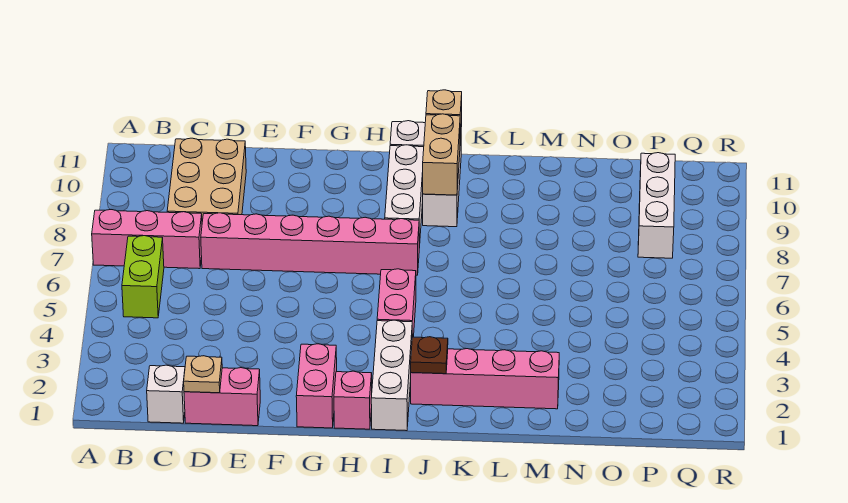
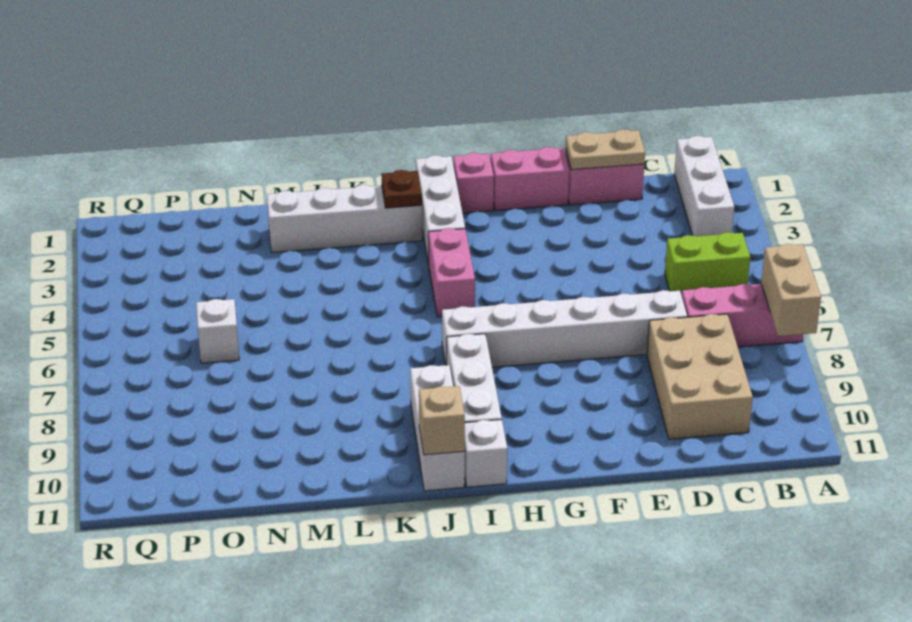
lime 1x2 brick [122,236,164,318] -> lime 1x2 brick turned to [665,232,750,295]
white 1x1 brick [147,365,185,423] -> white 1x1 brick moved to [196,299,239,363]
tan 1x1 plate [184,356,222,393] -> tan 1x2 plate [566,129,645,170]
pink 1x6 brick [201,213,419,275] -> white 1x6 brick [442,290,687,367]
pink 1x2 brick [296,344,337,428] -> pink 1x2 brick turned to [491,147,569,211]
pink 1x4 brick [411,349,559,409] -> white 1x4 brick [267,185,422,253]
tan 1x2 brick [423,114,460,195] -> tan 1x2 brick moved to [761,244,821,336]
white 1x3 brick [638,153,675,258] -> white 1x3 brick moved to [674,136,734,236]

